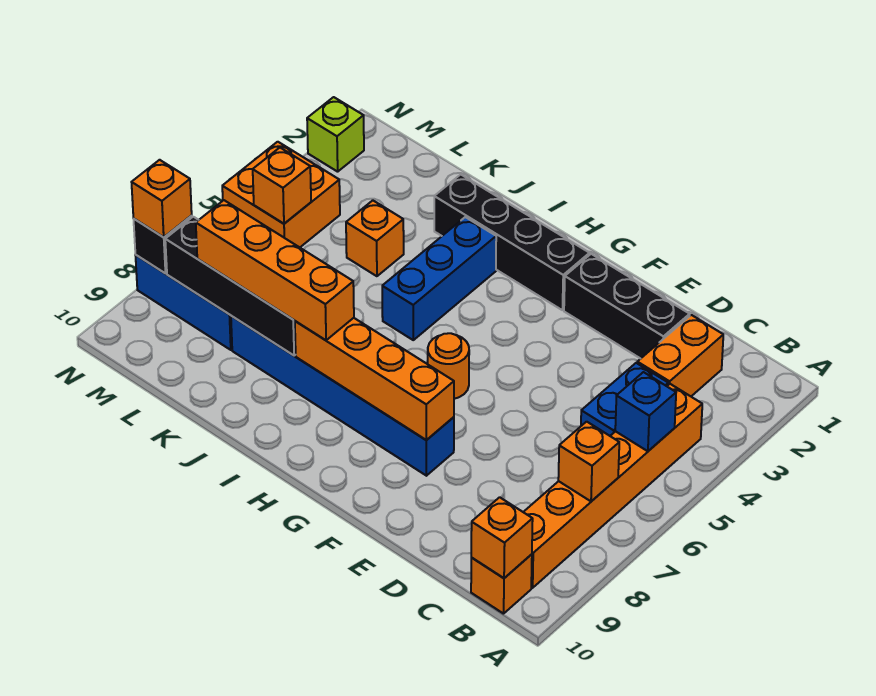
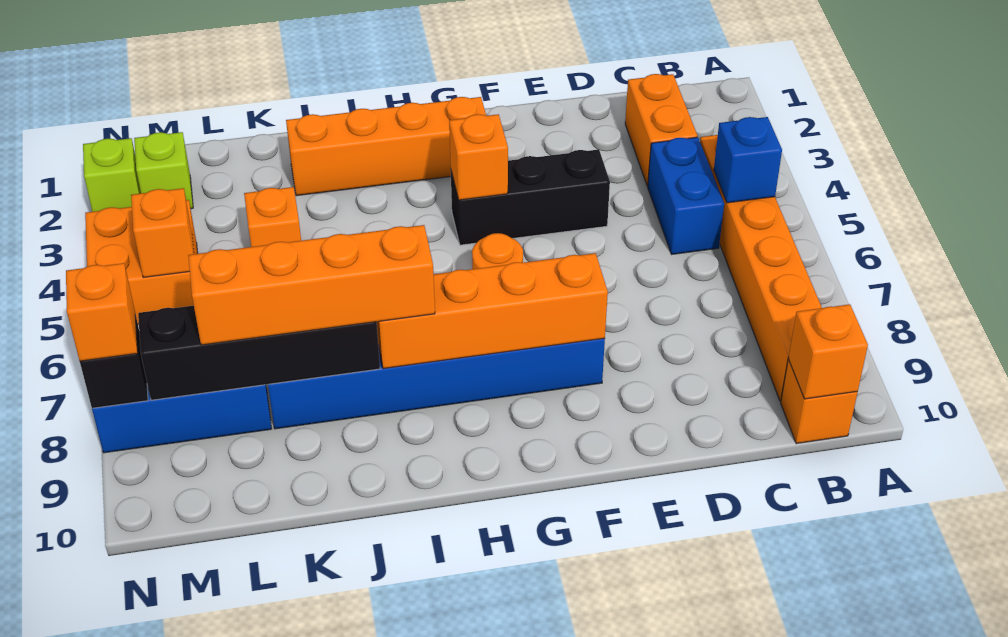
orange 1x1 brick [558,422,619,501] -> orange 1x1 brick moved to [449,114,508,200]
black 1x3 brick [564,254,690,359] -> black 1x3 brick moved to [451,150,610,245]
black 1x4 brick [434,174,590,310] -> orange 1x4 brick [286,97,486,196]
blue 1x3 brick [382,217,496,340] -> none
none -> lime 1x1 brick [134,132,193,209]

